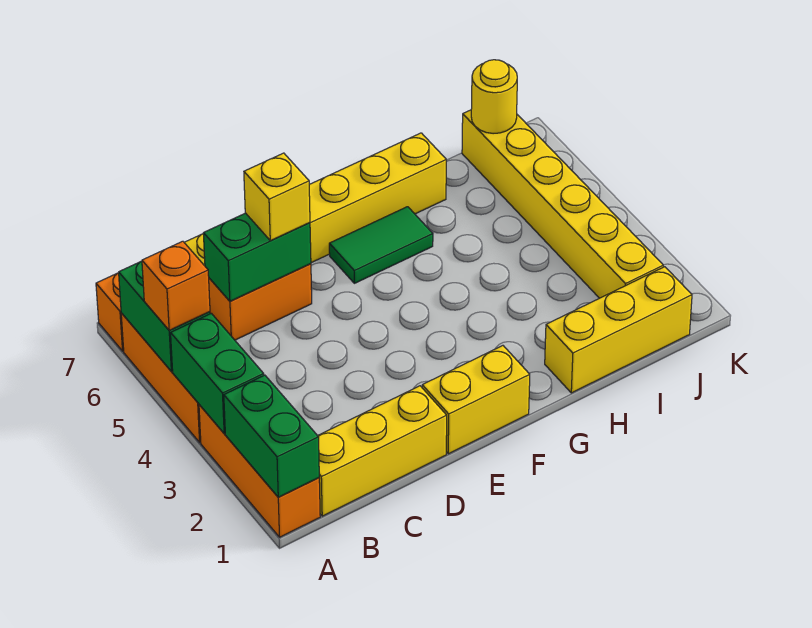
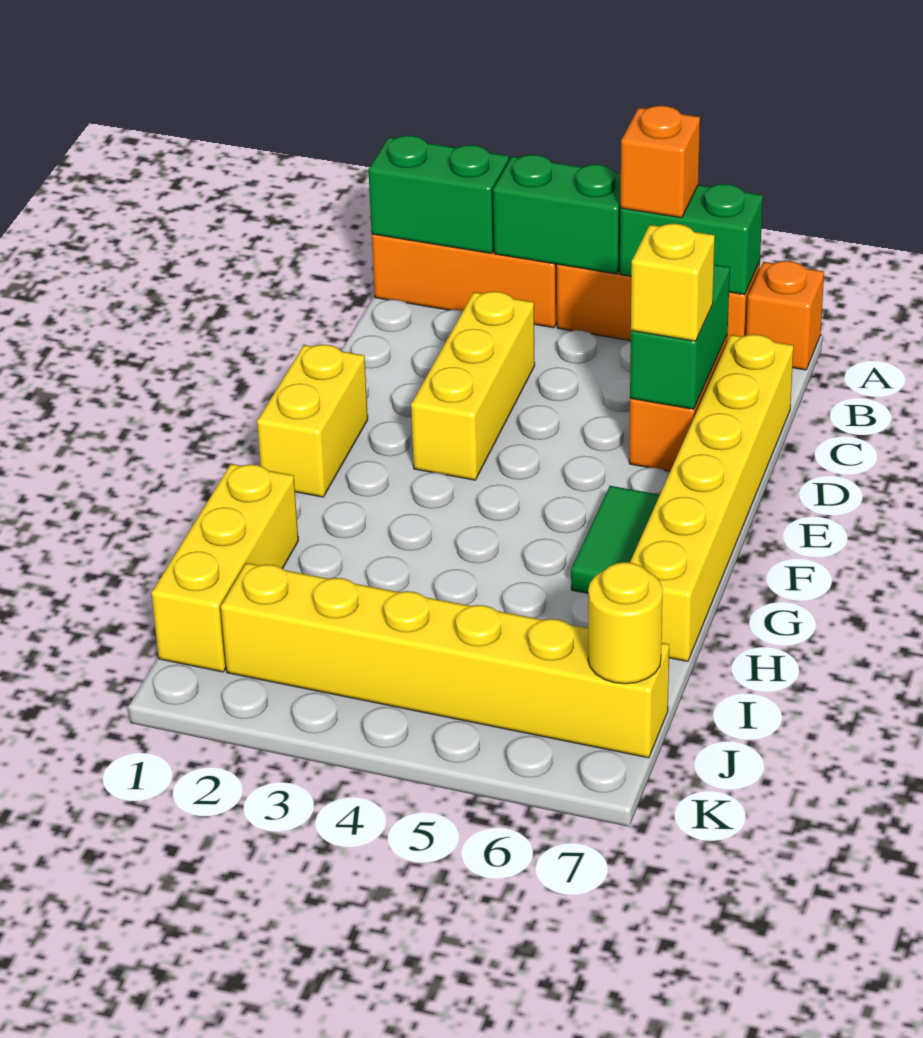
yellow 1x3 brick [318,386,447,516] -> yellow 1x3 brick moved to [411,292,535,480]

